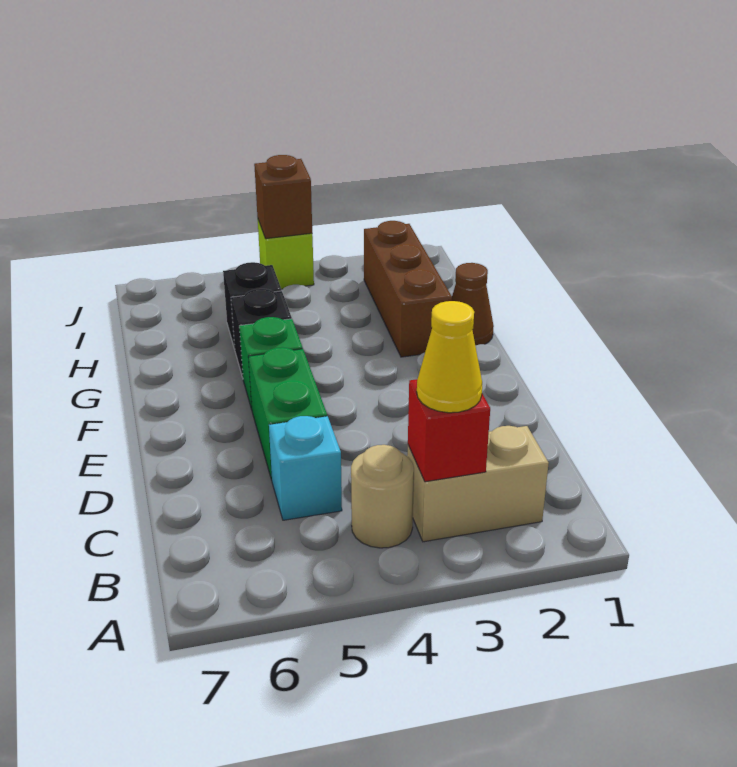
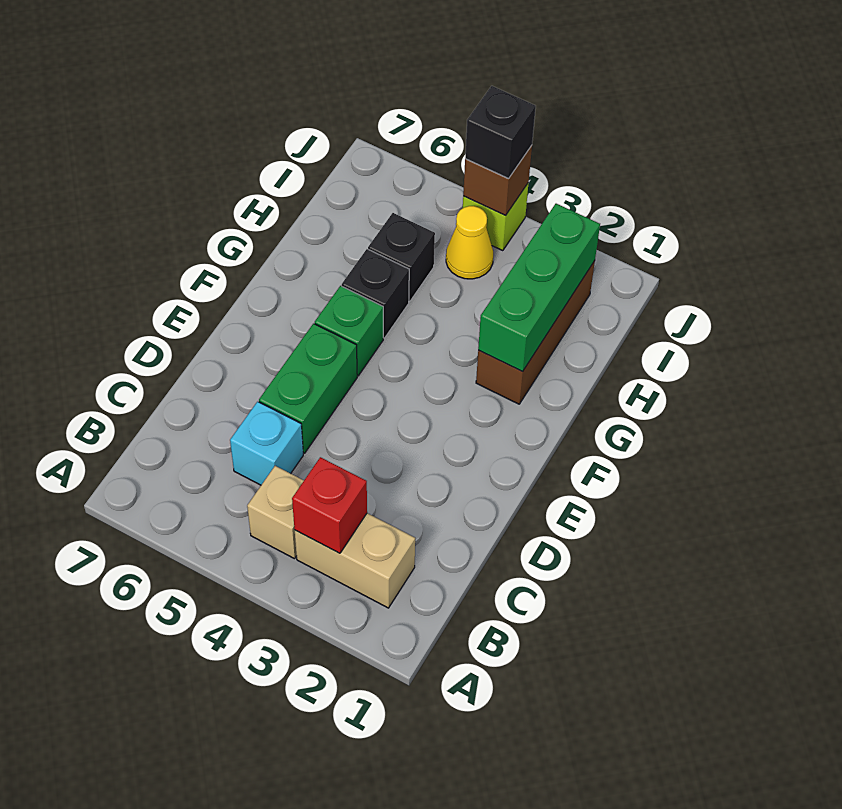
yellow 1x1 cone [417,301,482,413] -> yellow 1x1 cone moved to [446,206,493,279]
tan 1x1 round brick [351,445,414,548] -> tan 1x1 brick [247,466,304,559]
brown 1x1 cone [452,263,494,346] -> none
none -> green 1x3 brick [478,204,600,372]
none -> black 1x1 brick [465,86,536,178]

